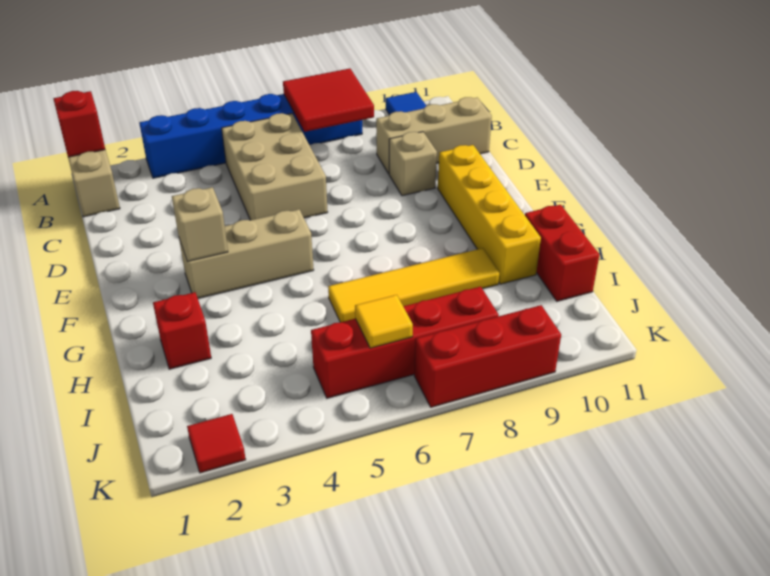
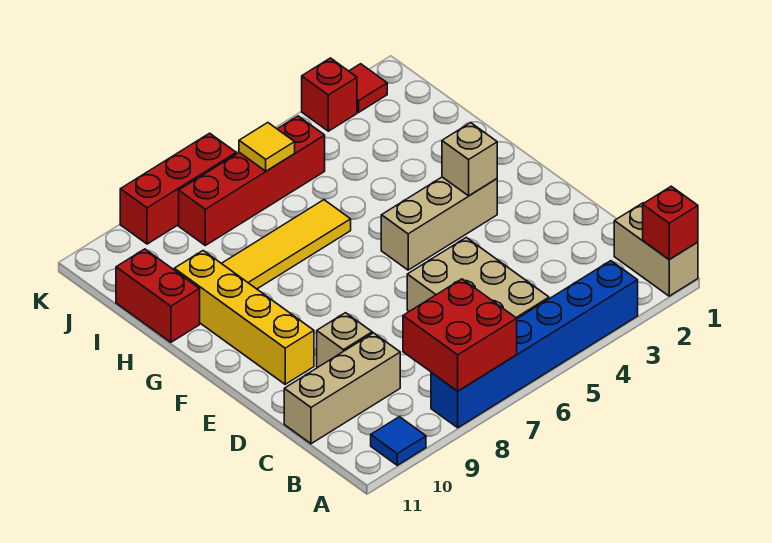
red 2x2 tile [283,69,374,132] -> red 2x2 brick [403,279,517,391]
red 1x1 brick [153,292,211,369] -> red 1x1 brick moved to [302,58,357,131]

